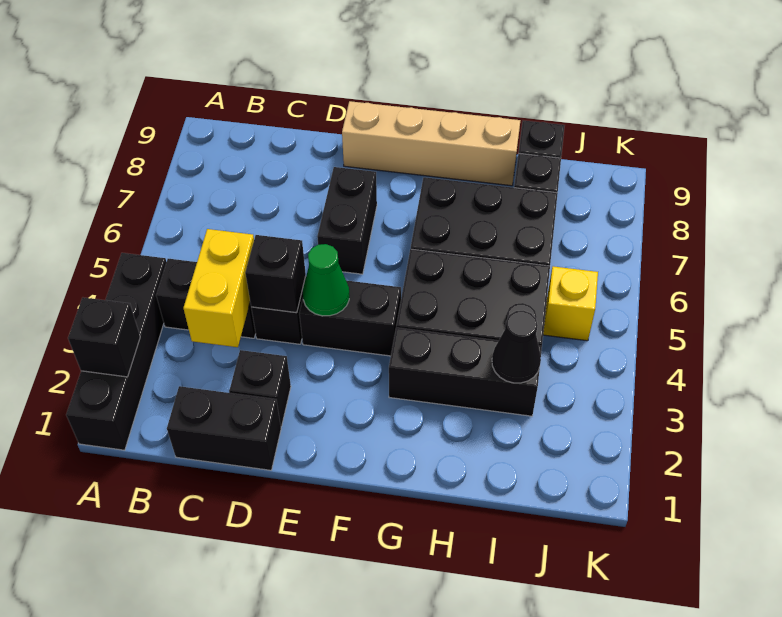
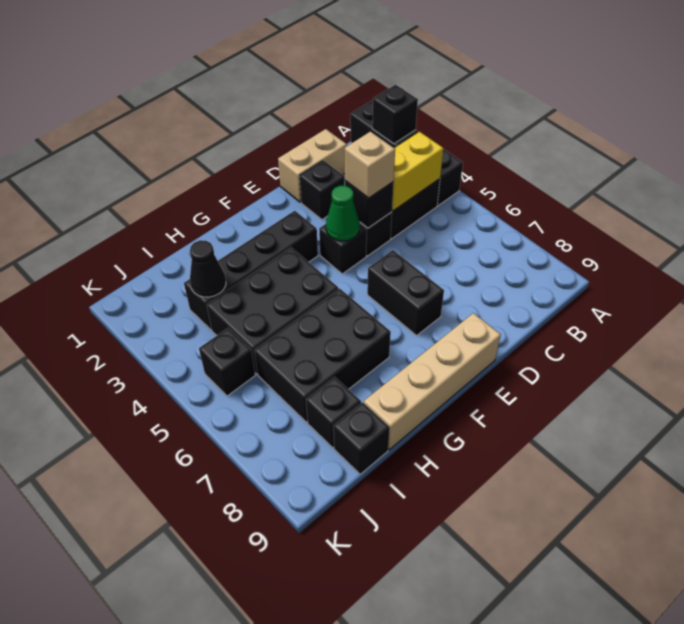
black 1x2 brick [167,386,281,470] -> tan 1x2 brick [278,129,347,202]
yellow 1x2 brick [183,229,254,347] -> yellow 1x2 brick turned to [392,132,443,211]
none -> tan 1x1 brick [345,132,395,198]
black 1x2 brick [299,280,401,356] -> black 1x1 brick [319,224,367,274]
black 1x3 brick [389,328,542,416] -> black 1x4 brick [184,211,318,330]
yellow 1x1 brick [543,266,598,341] -> black 1x1 brick [199,328,255,396]

